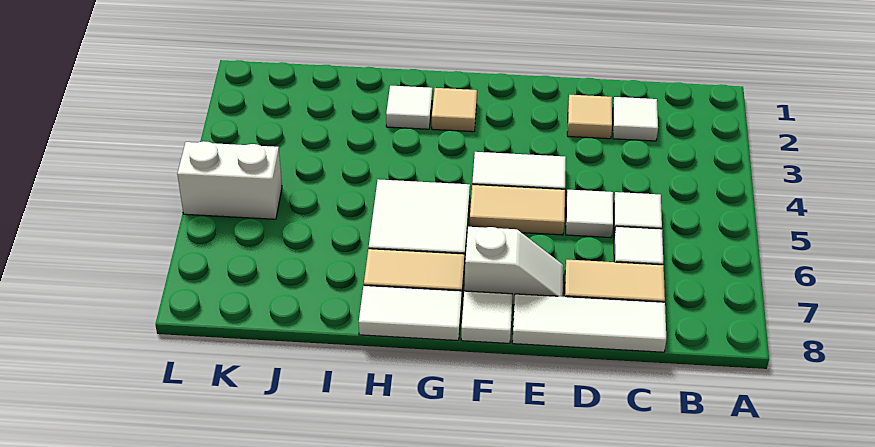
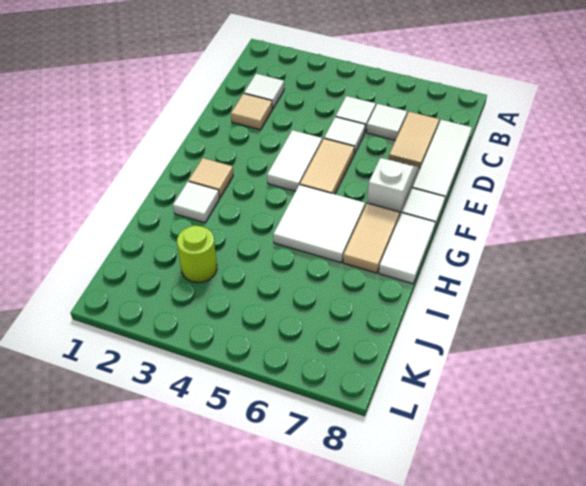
none -> lime 1x1 round brick [177,226,217,283]
white 1x2 brick [177,141,282,219] -> none

